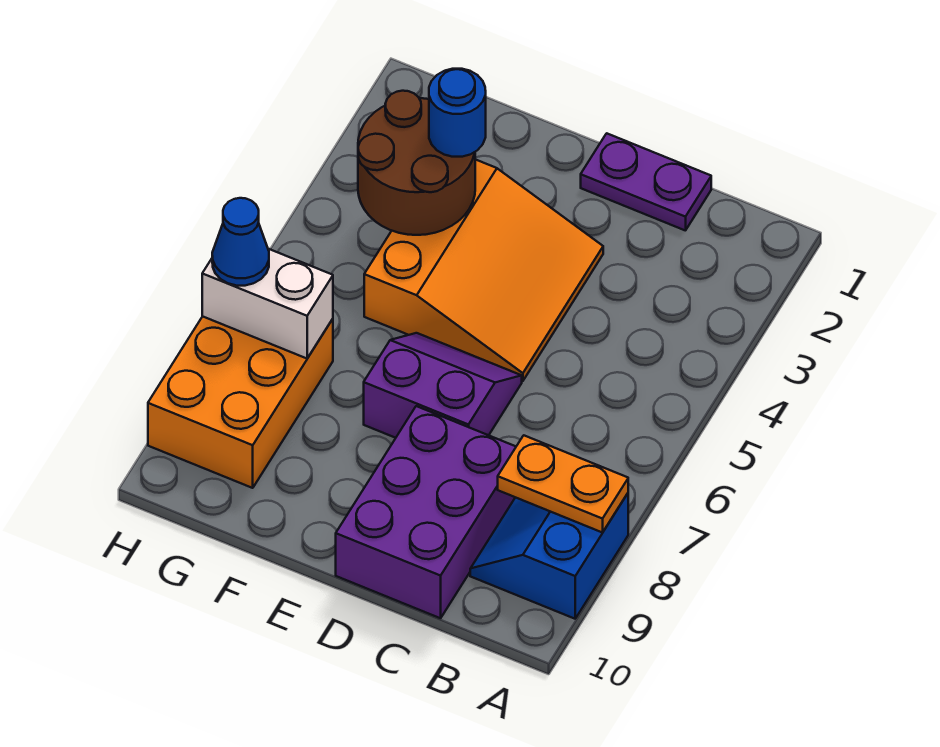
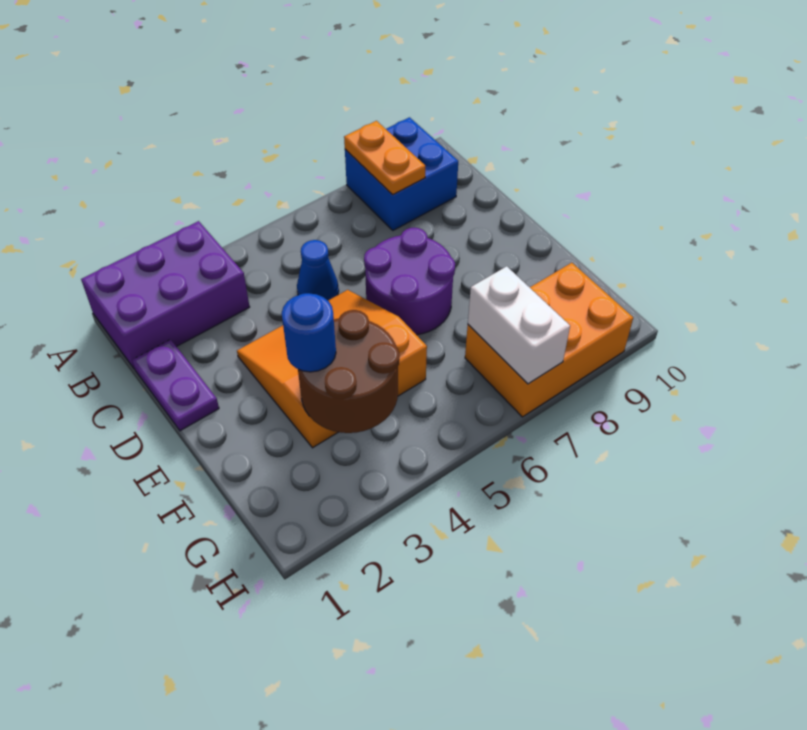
blue 2x2 slope [470,493,628,619] -> blue 2x2 brick [345,117,458,230]
purple 2x3 brick [336,406,516,618] -> purple 2x3 brick moved to [81,221,250,369]
purple 2x2 slope [364,333,522,438] -> purple 2x2 round brick [364,228,455,335]
blue 1x1 cone [212,198,269,286] -> blue 1x1 cone moved to [297,240,339,300]

